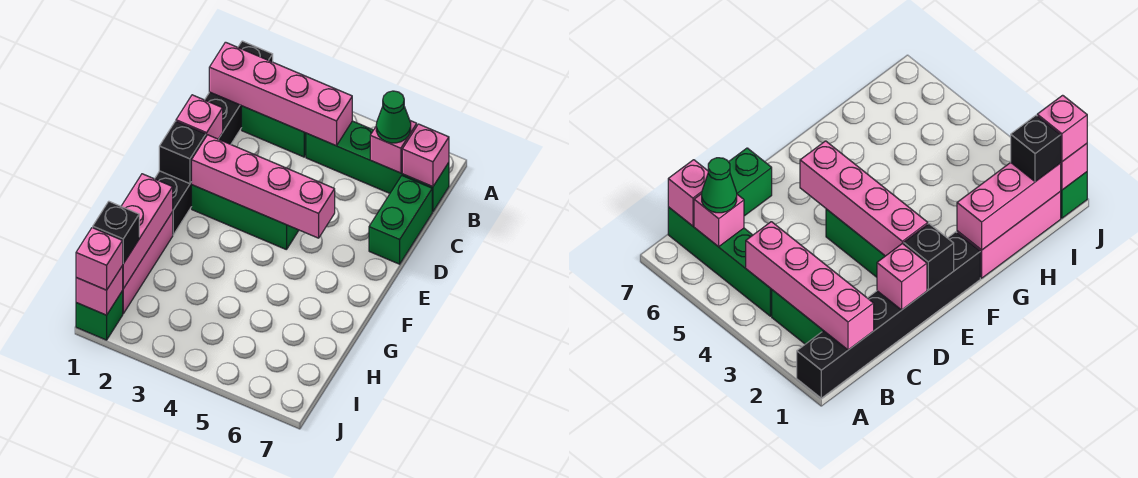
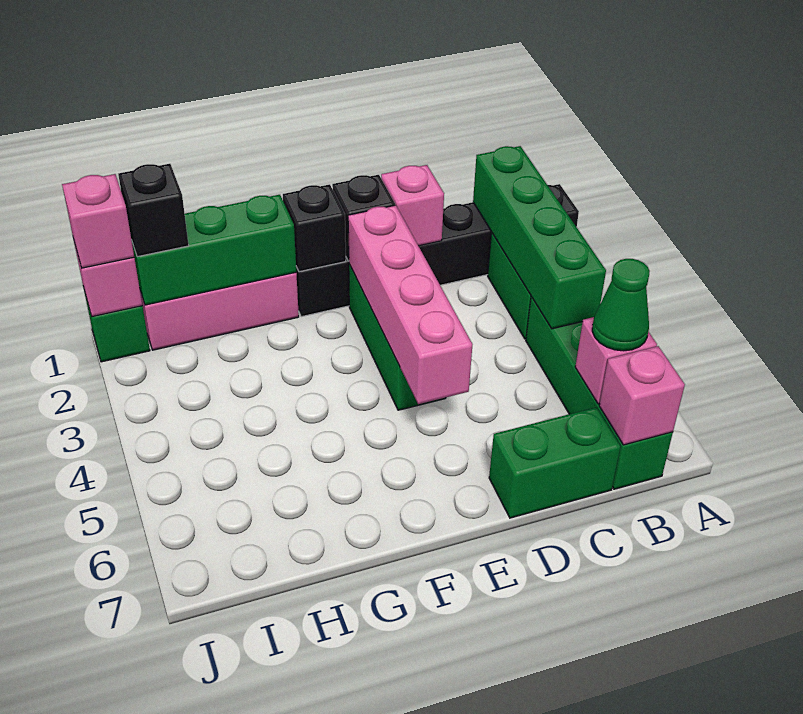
pink 1x4 brick [209,42,352,146] -> green 1x4 brick [473,146,606,329]
none -> black 1x1 brick [283,184,346,272]
pink 1x3 brick [121,174,173,289] -> green 1x3 brick [132,195,296,305]

